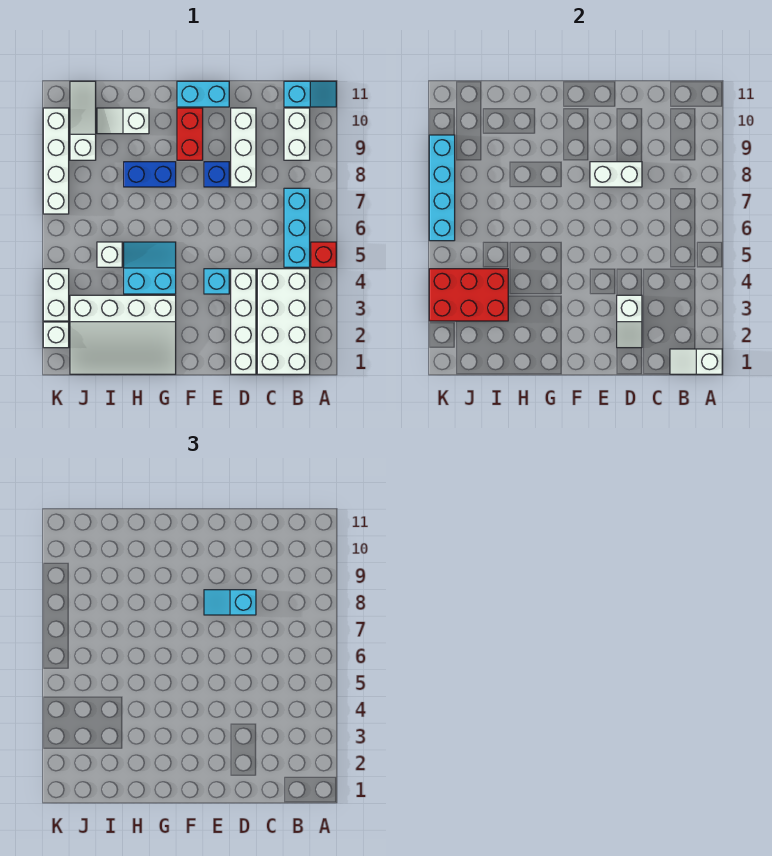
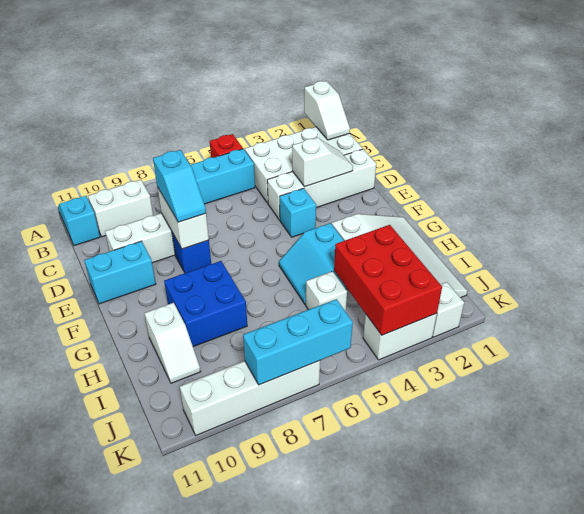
cyan 1x2 brick [177,81,229,107] -> cyan 1x2 brick turned to [84,241,156,304]
red 1x2 brick [177,108,203,160] -> none
blue 1x2 brick [124,162,176,187] -> blue 2x2 brick [164,261,247,347]
white 1x3 slope [70,81,96,160] -> none
cyan 1x4 brick [429,135,455,241] -> cyan 1x3 brick [243,299,353,385]

